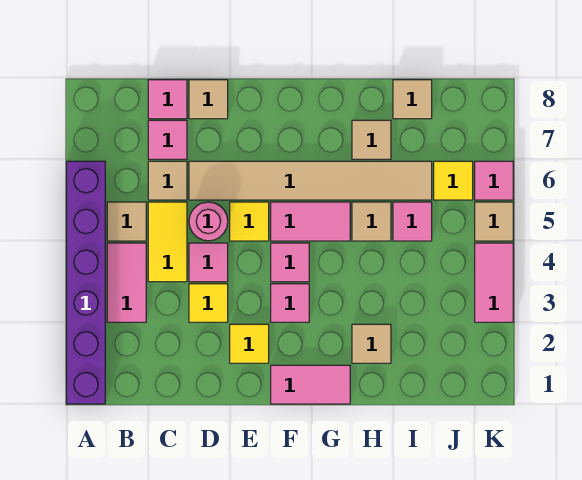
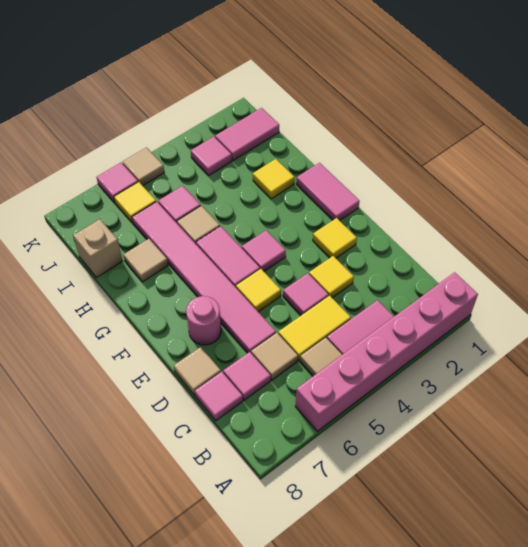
purple 1x6 brick [67,161,105,404] -> pink 1x6 brick [295,272,478,431]
pink 1x1 round brick [189,202,228,241] -> pink 1x1 round brick moved to [186,296,221,345]
tan 1x6 tile [189,161,432,200] -> pink 1x6 tile [132,202,276,353]
pink 1x1 tile [271,284,309,322] -> pink 1x1 tile moved to [191,137,232,175]
tan 1x1 tile [352,324,391,363] -> yellow 1x1 tile [253,159,295,199]
tan 1x1 tile [393,80,432,119] -> tan 1x1 brick [73,219,122,277]
pink 1x2 tile [475,243,513,322] -> pink 1x2 tile moved to [215,108,279,161]

